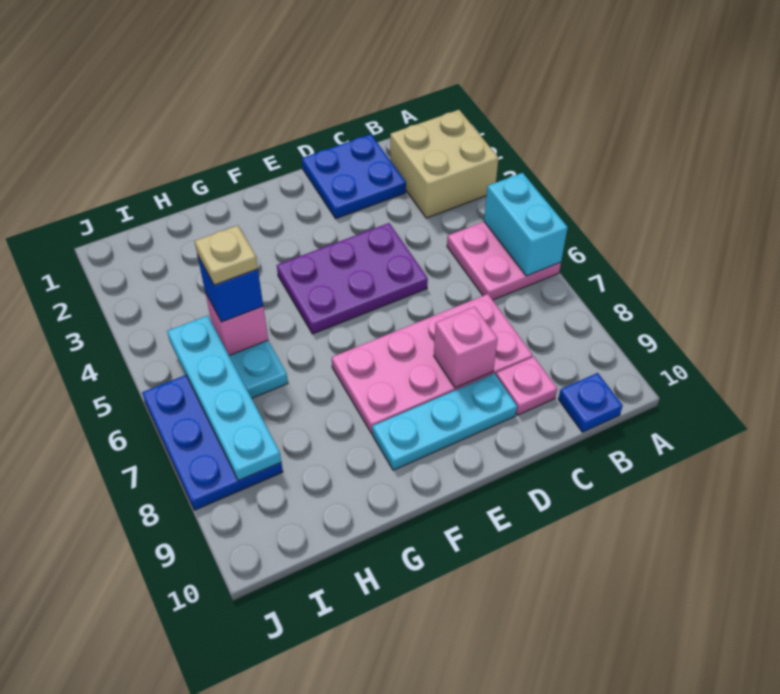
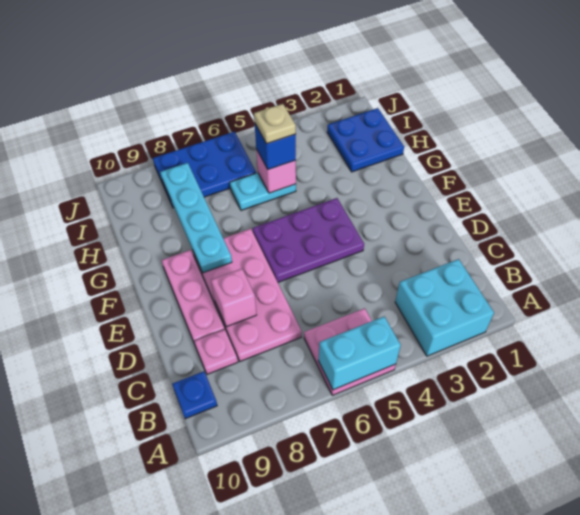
tan 2x2 brick [390,110,498,218] -> cyan 2x2 brick [395,259,494,356]
blue 2x2 plate [302,134,406,219] -> blue 2x2 plate moved to [327,108,404,172]
purple 2x3 plate [277,223,428,334] -> purple 2x3 plate turned to [252,198,364,282]
cyan 1x3 plate [372,374,517,470] -> pink 1x3 plate [161,250,225,344]
cyan 1x4 plate [167,316,281,481] -> cyan 1x4 plate turned to [160,163,232,273]

